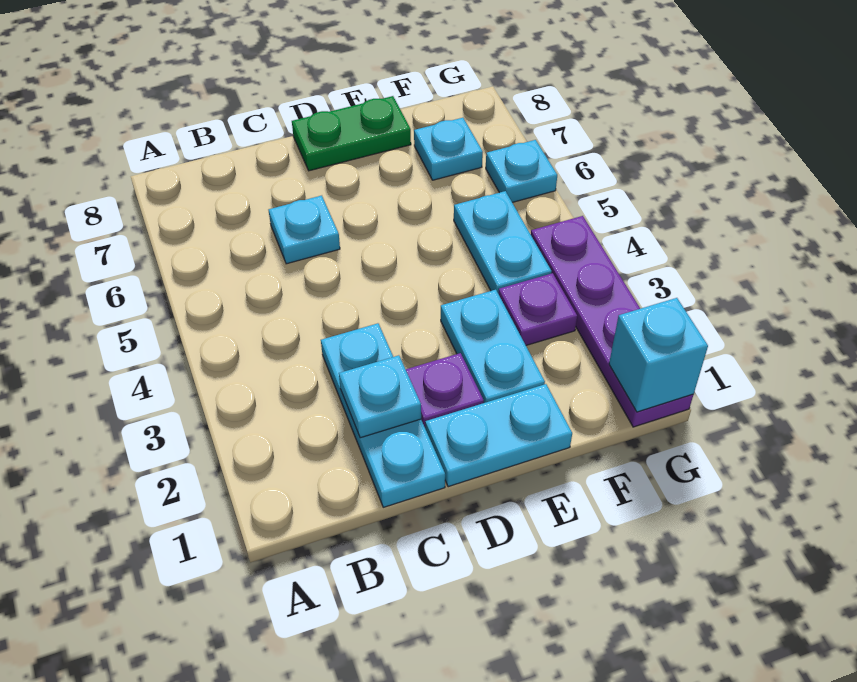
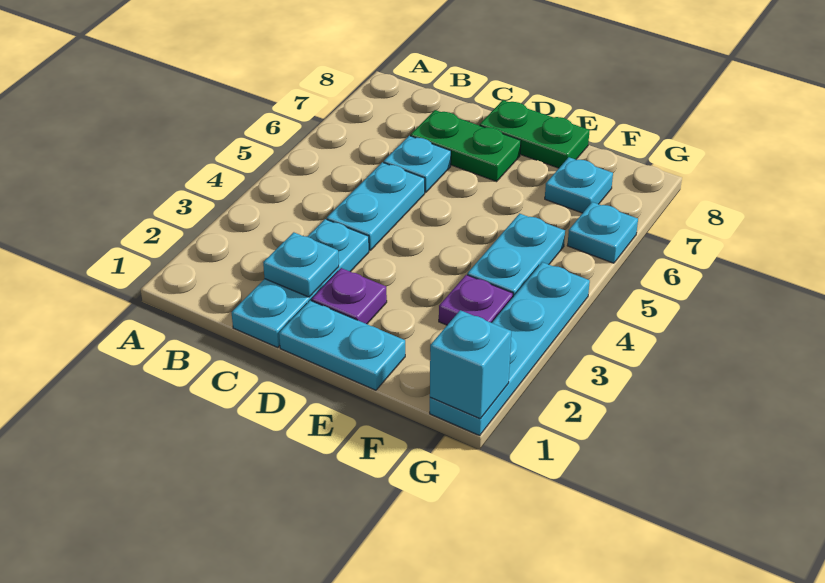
none -> green 1x2 plate [410,110,521,182]
cyan 1x2 plate [441,290,545,403] -> cyan 1x2 plate moved to [327,162,425,250]
purple 1x4 plate [531,216,693,427] -> cyan 1x4 plate [430,262,590,436]

